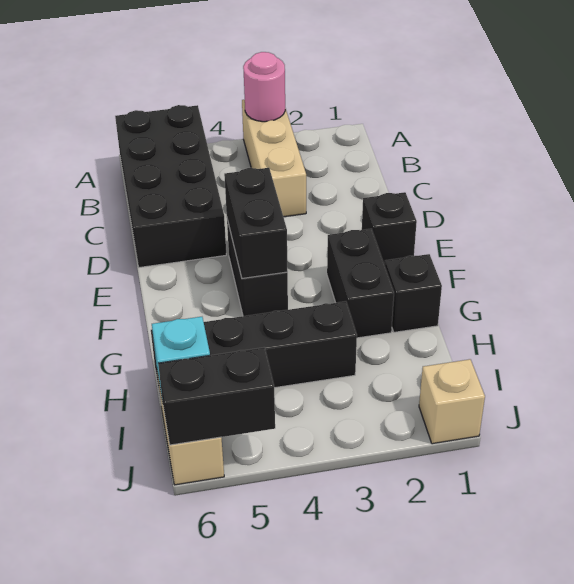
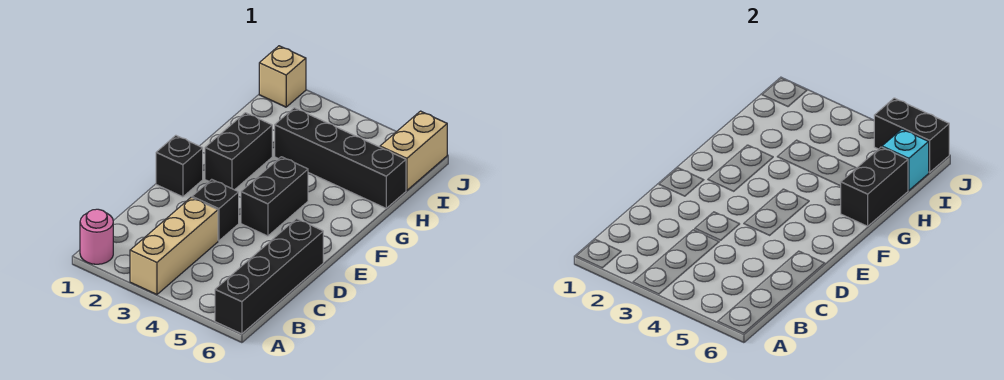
pink 1x1 round brick [243,52,285,122] -> pink 1x1 round brick moved to [80,209,113,264]
black 2x4 brick [115,105,226,268] -> black 1x4 brick [215,219,323,334]
black 1x2 brick [224,168,288,278] -> black 1x2 brick moved to [841,147,908,226]
black 1x1 brick [385,254,442,332] -> black 1x1 brick moved to [192,179,239,241]

